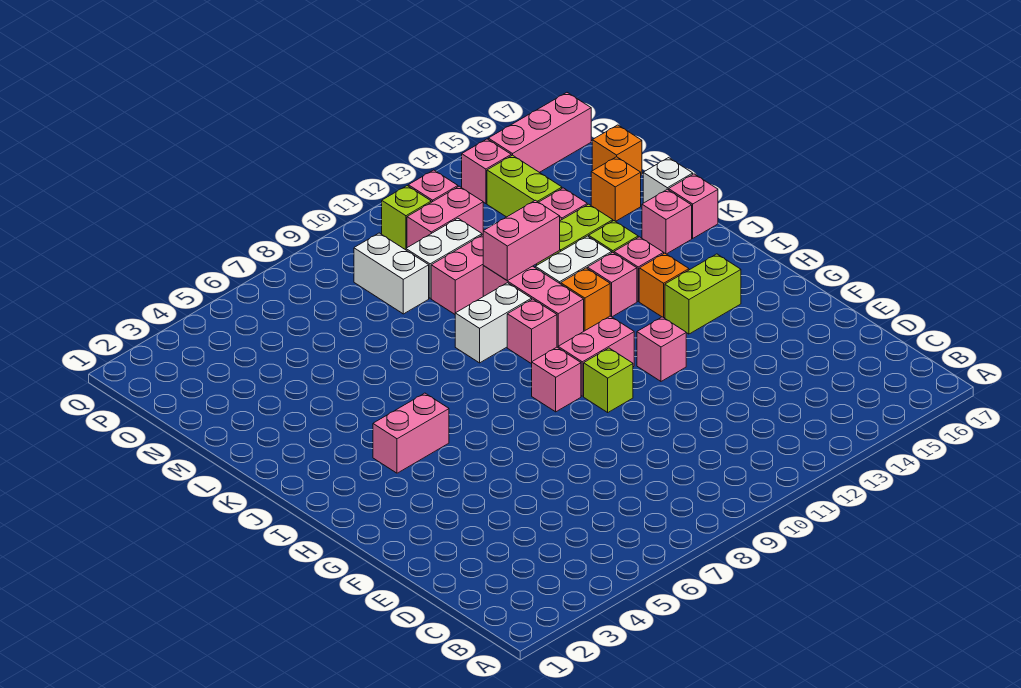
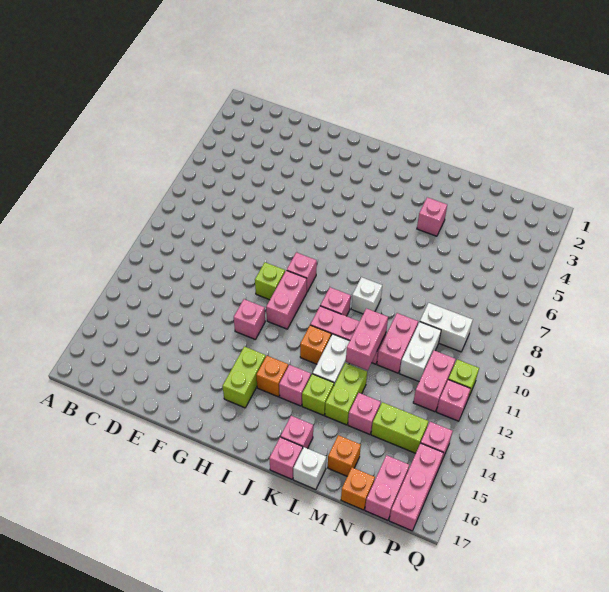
pink 1x2 brick [373,393,449,473] -> pink 1x2 brick moved to [365,455,409,520]
pink 1x1 brick [587,252,637,317] -> pink 1x1 brick moved to [417,197,447,236]
white 1x2 brick [455,283,532,363] -> white 1x1 brick [351,277,382,314]

